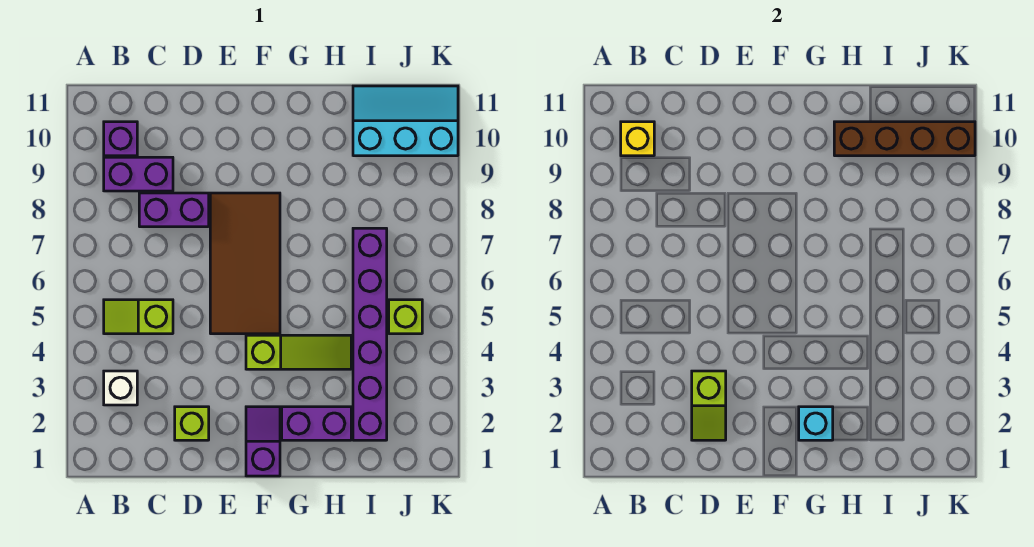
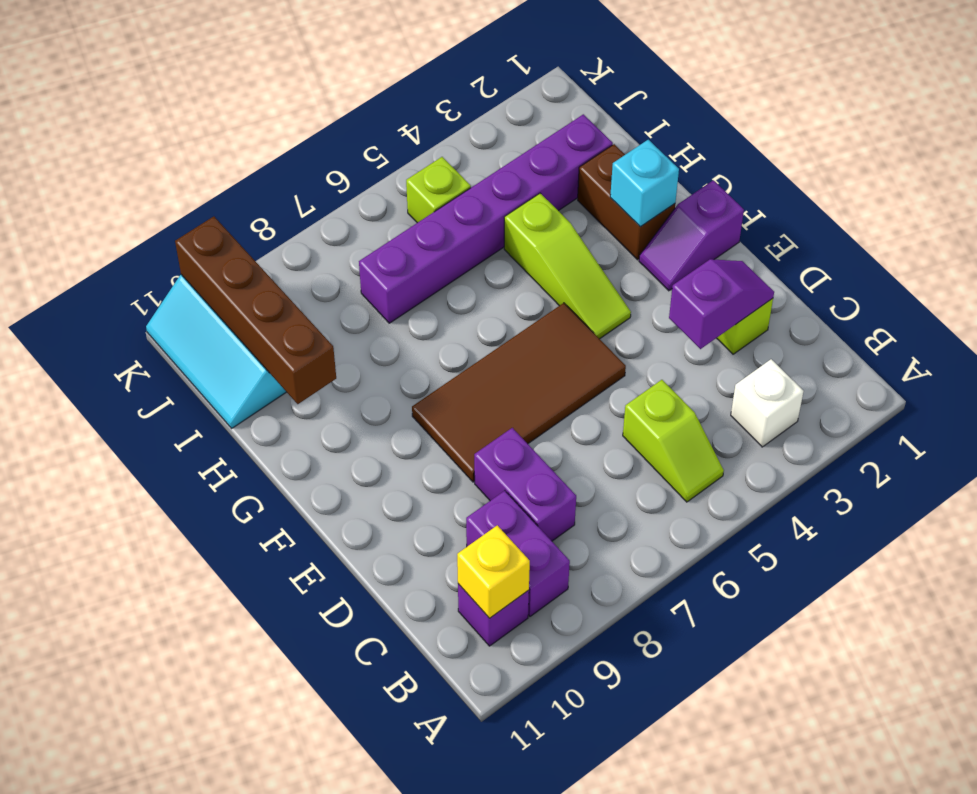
lime 1x2 slope [692,371,726,440] -> purple 1x2 slope [669,259,774,349]
lime 1x3 slope [246,335,351,369] -> lime 1x3 slope turned to [504,193,631,339]
purple 1x2 brick [282,407,351,440] -> brown 1x2 brick [578,144,675,260]

